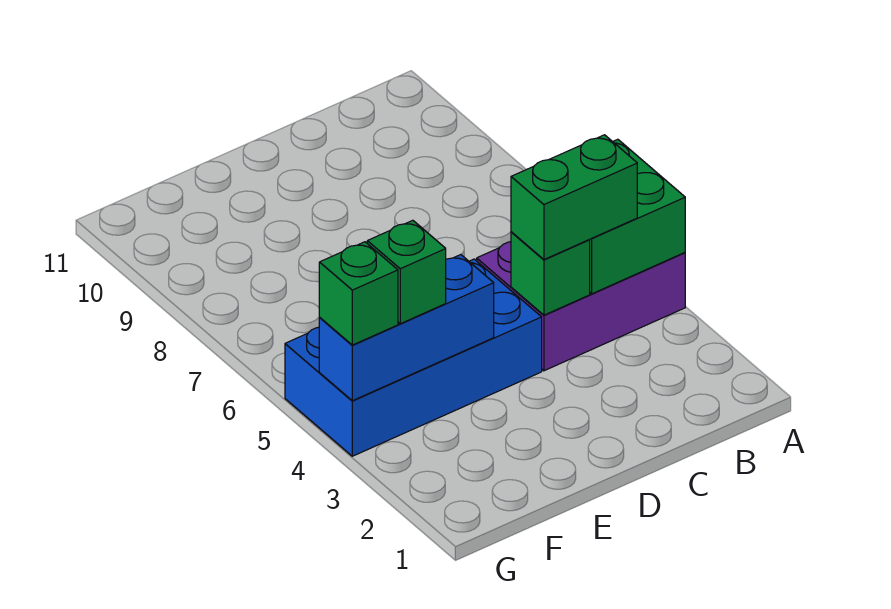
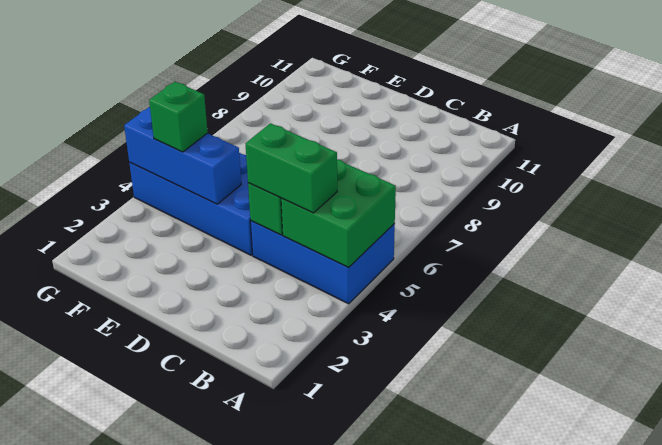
purple 2x3 brick [477,242,685,371] -> blue 2x3 brick [251,221,395,304]
green 1x1 brick [319,242,398,345] -> none

